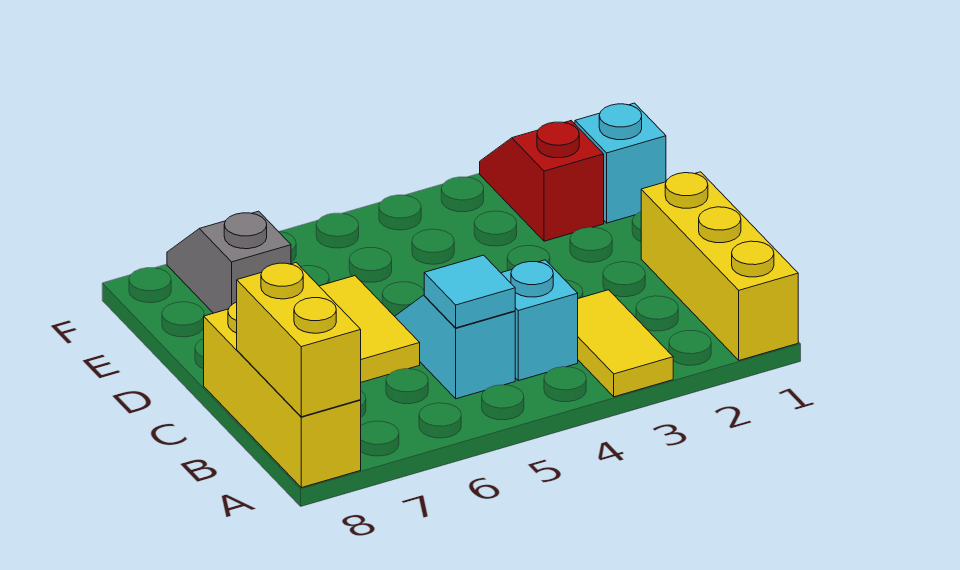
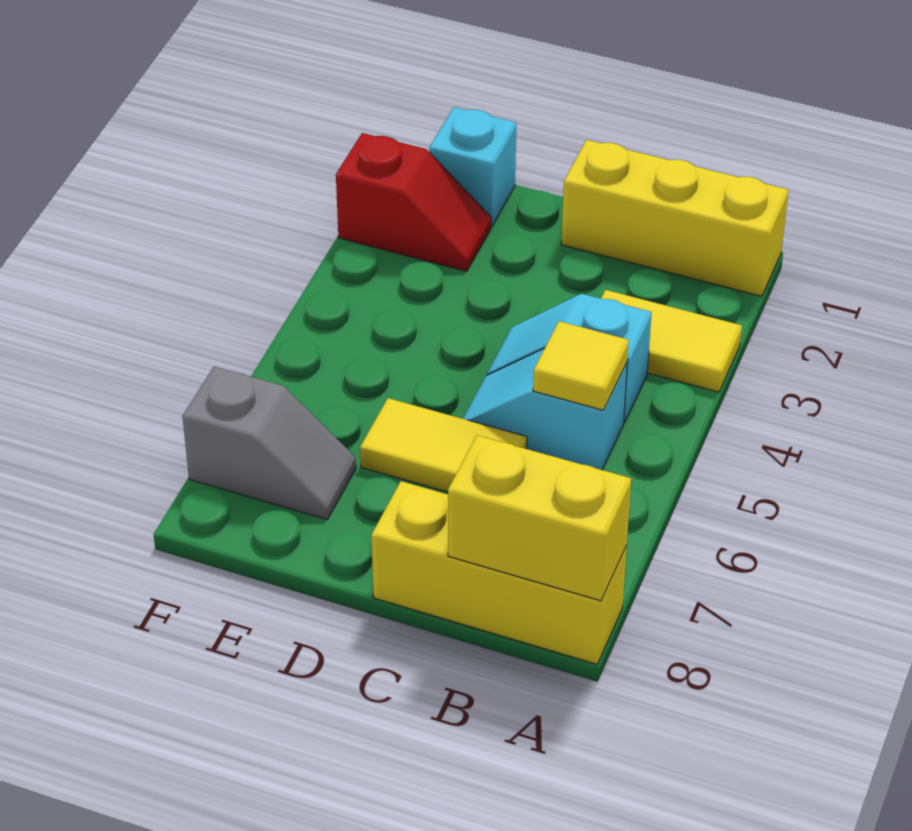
cyan 1x1 tile [424,255,515,328] -> yellow 1x1 tile [533,321,629,410]
red 1x2 slope [480,121,604,241] -> red 1x2 slope turned to [336,133,491,271]
grey 1x2 slope [167,211,291,313] -> grey 1x2 slope turned to [183,367,356,519]

